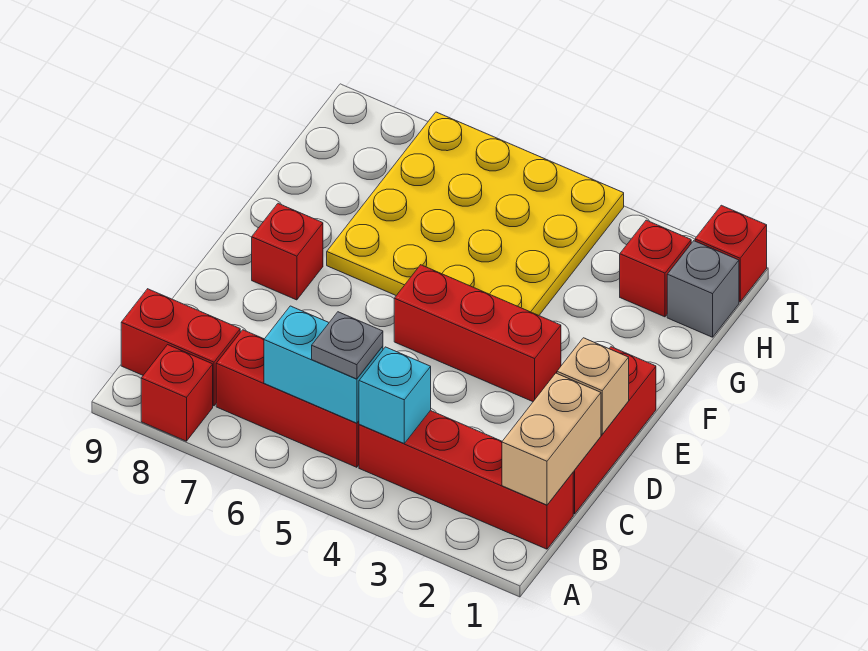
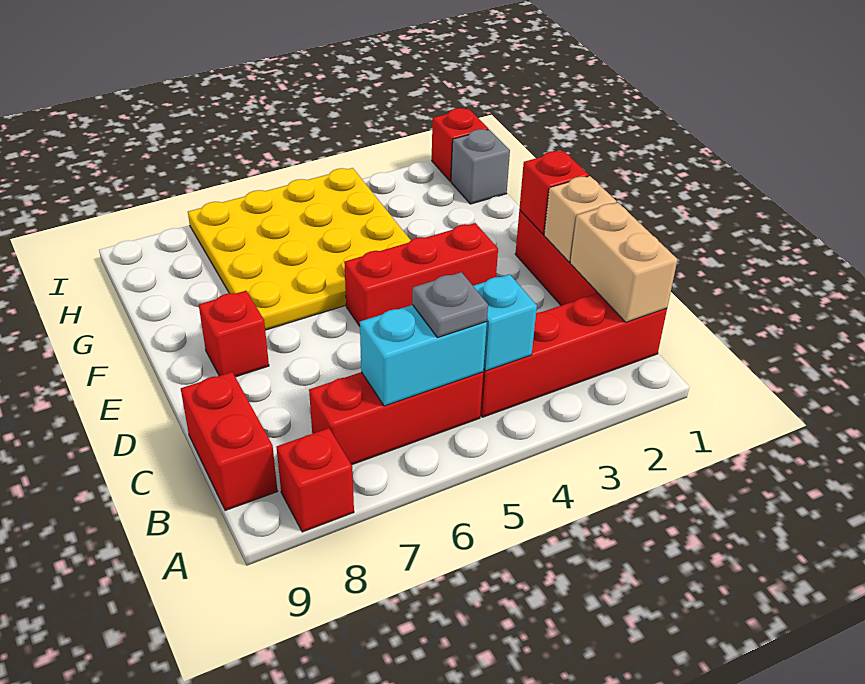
red 1x2 brick [121,289,240,406] -> red 1x2 brick turned to [181,372,277,511]
red 1x1 brick [620,220,691,317] -> red 1x1 brick moved to [519,151,589,234]

